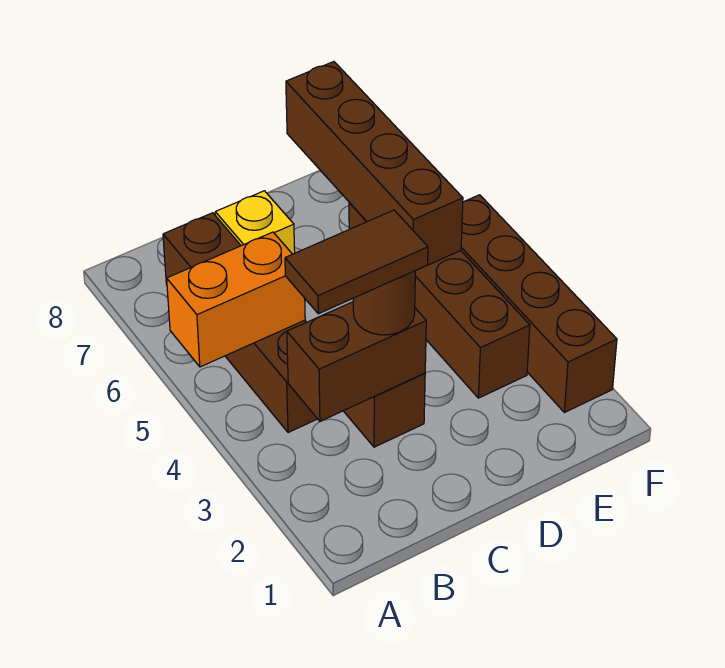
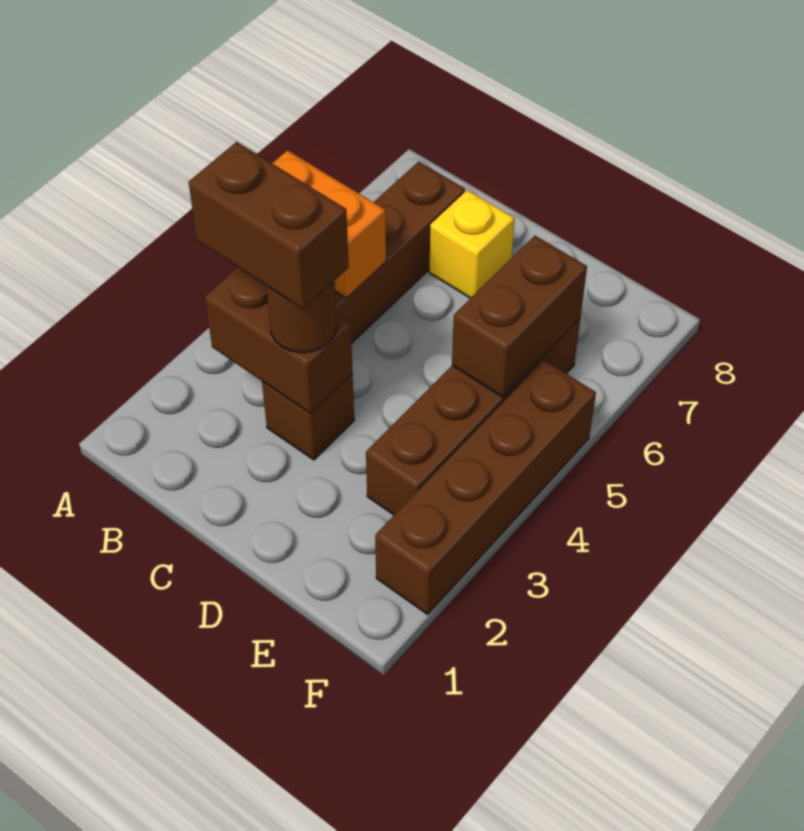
brown 1x2 tile [285,210,428,314] -> brown 1x2 brick [189,142,349,309]
brown 1x4 brick [286,62,463,265] -> brown 1x2 brick [452,236,587,397]

